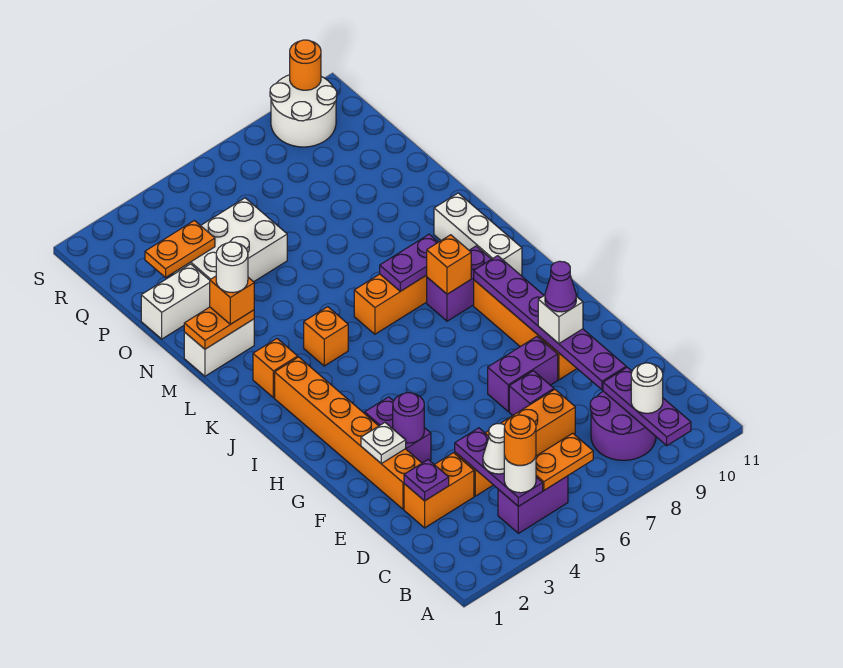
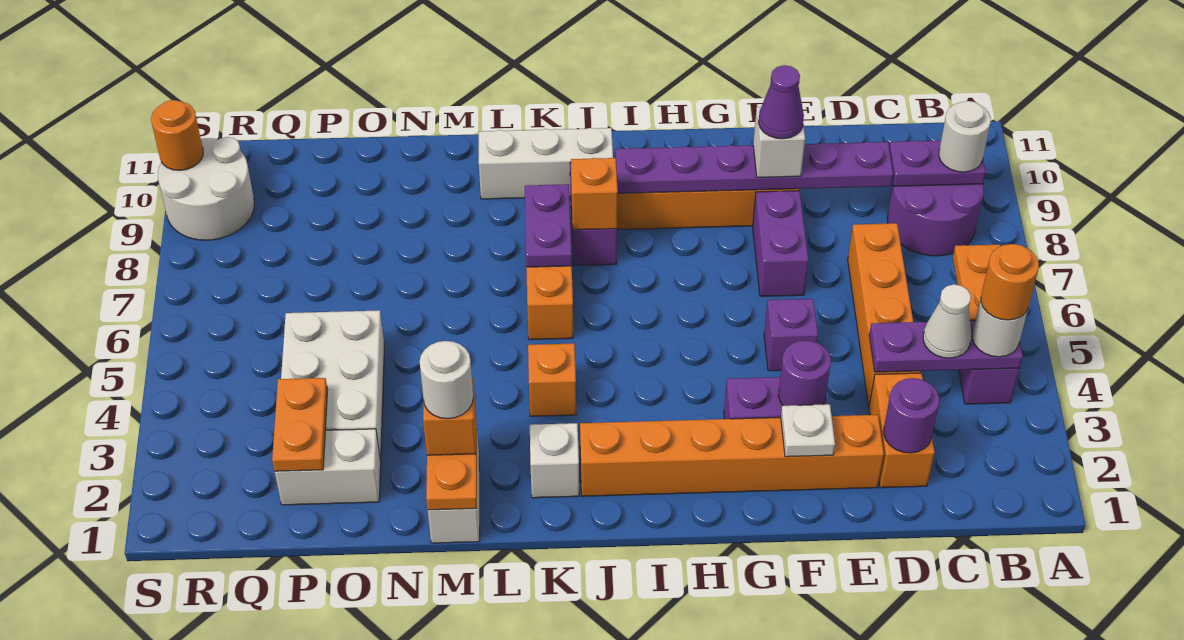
purple 1x3 plate [603,367,691,446] -> purple 1x2 plate [889,141,986,186]
purple 1x1 plate [404,460,449,501] -> purple 1x1 round brick [884,378,939,453]
purple 1x1 brick [509,371,554,415] -> purple 1x1 brick moved to [764,299,818,371]
orange 1x1 brick [253,339,298,398] -> white 1x1 brick [530,423,579,498]
white 1x2 brick [141,264,210,339] -> white 1x2 brick turned to [275,429,381,505]

